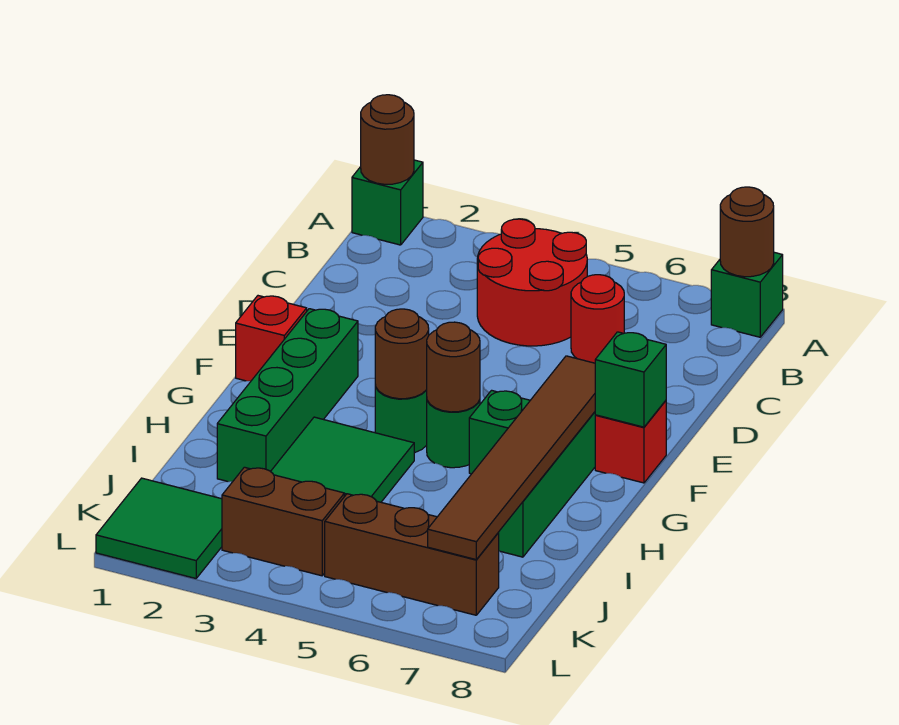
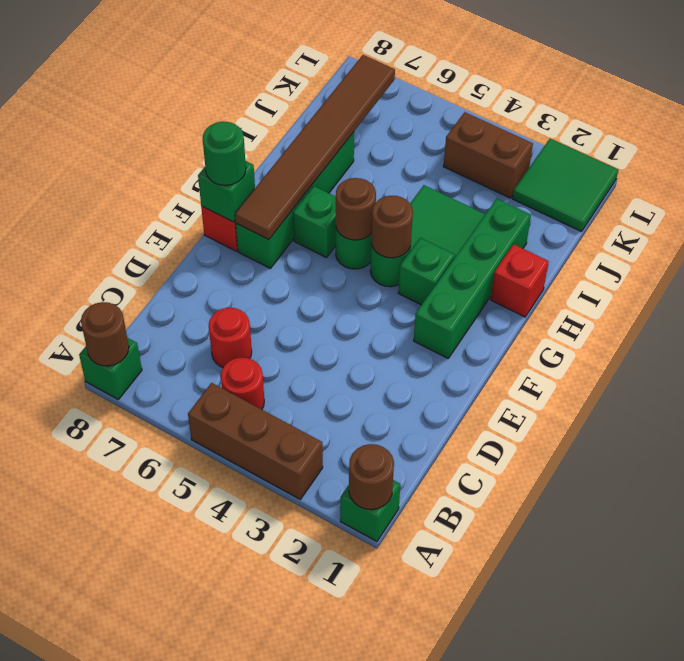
red 2x2 round brick [477,219,587,346] -> red 1x1 round brick [221,358,264,409]
red 1x1 brick [236,296,307,381] -> red 1x1 brick moved to [491,244,549,317]
none -> green 1x1 round brick [203,121,246,185]
none -> green 1x1 brick [398,238,455,305]
brown 1x3 brick [325,494,499,615] -> brown 1x3 brick moved to [188,383,323,499]

